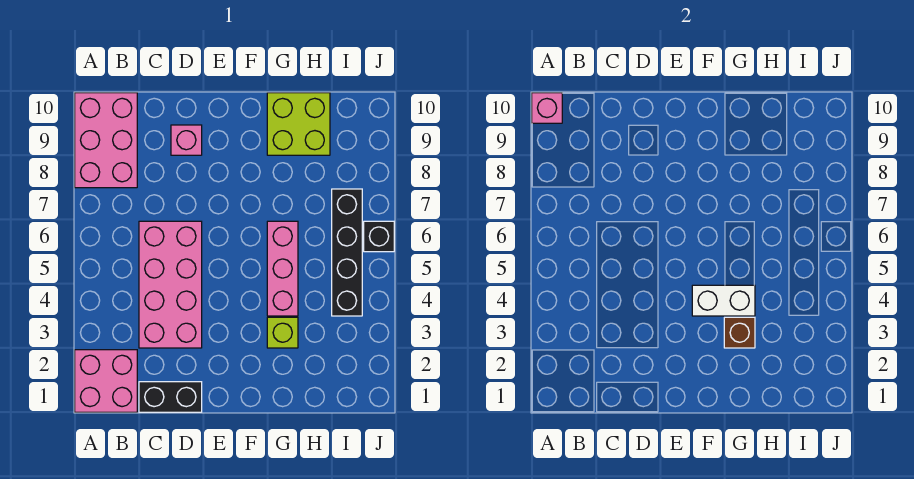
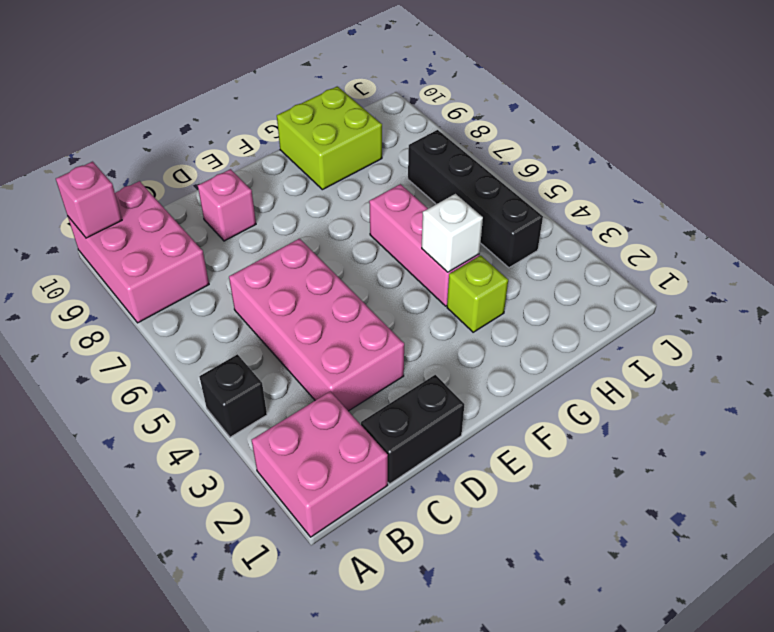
white 1x2 brick [692,285,755,316] -> white 1x1 brick [422,194,483,272]
brown 1x1 brick [724,317,755,348] -> none
black 1x1 brick [364,221,394,252] -> black 1x1 brick moved to [199,354,267,437]

